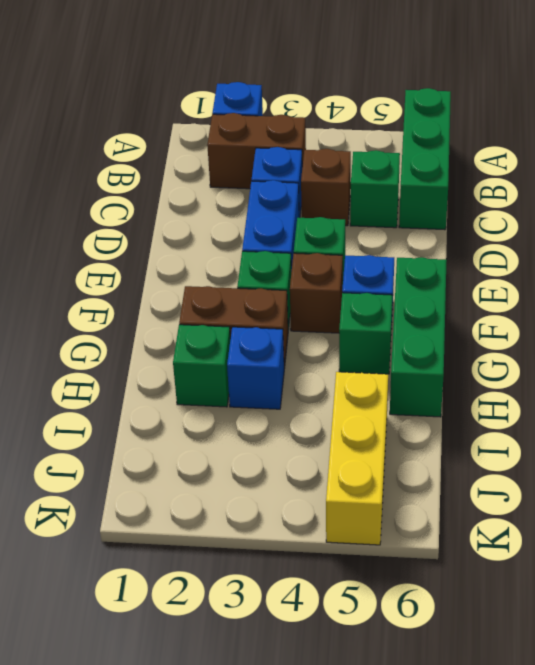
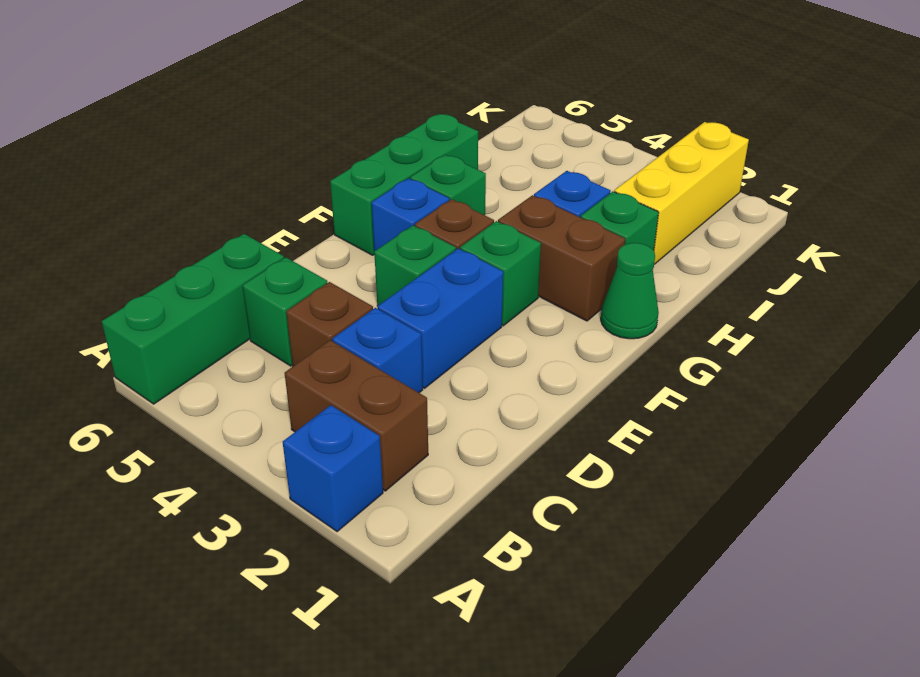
none -> green 1x1 cone [601,243,659,339]
yellow 1x3 brick [326,372,388,545] -> yellow 1x3 brick moved to [614,122,749,264]

